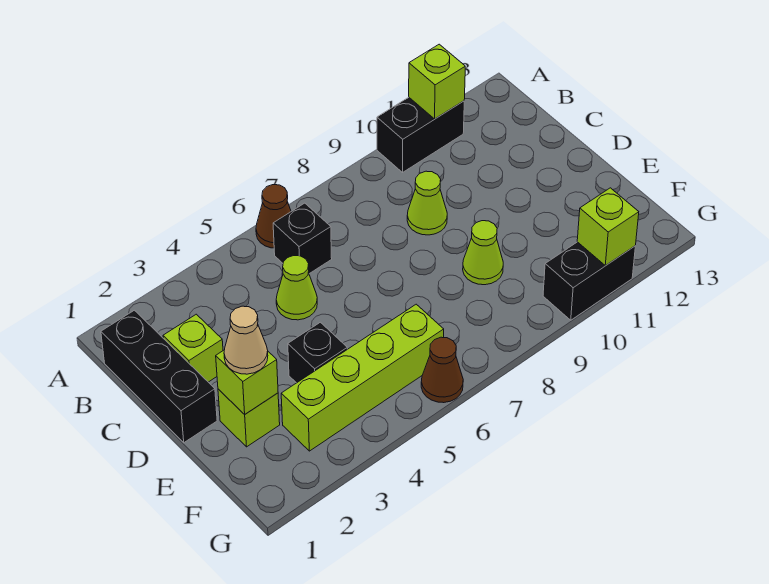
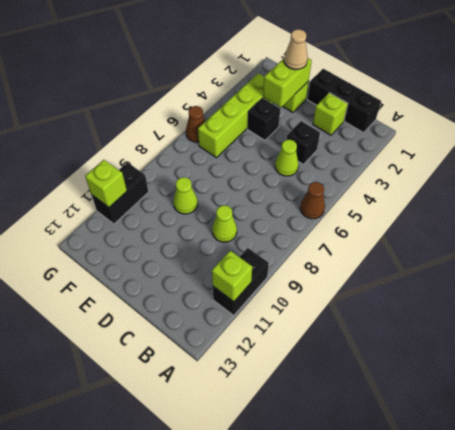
black 1x1 brick [273,203,332,274] -> black 1x1 brick moved to [287,121,320,164]
lime 1x1 brick [216,350,278,415] -> lime 1x2 brick [263,58,312,107]

